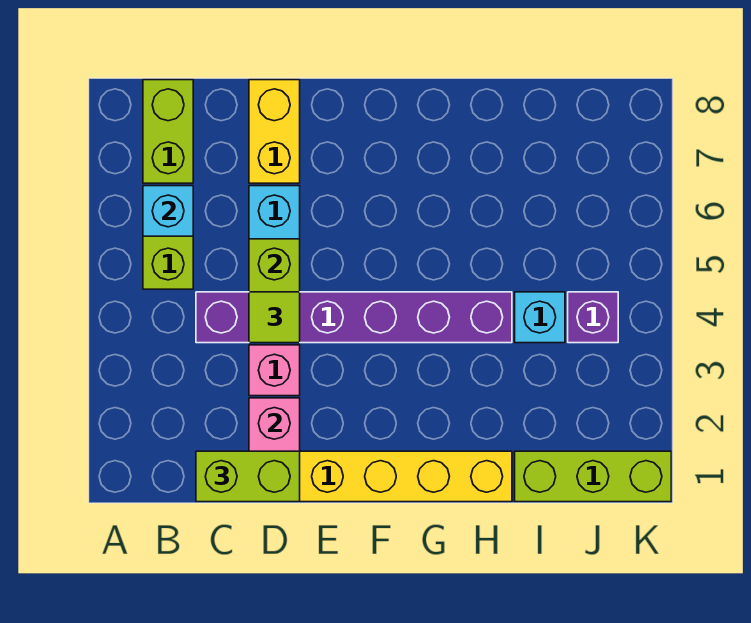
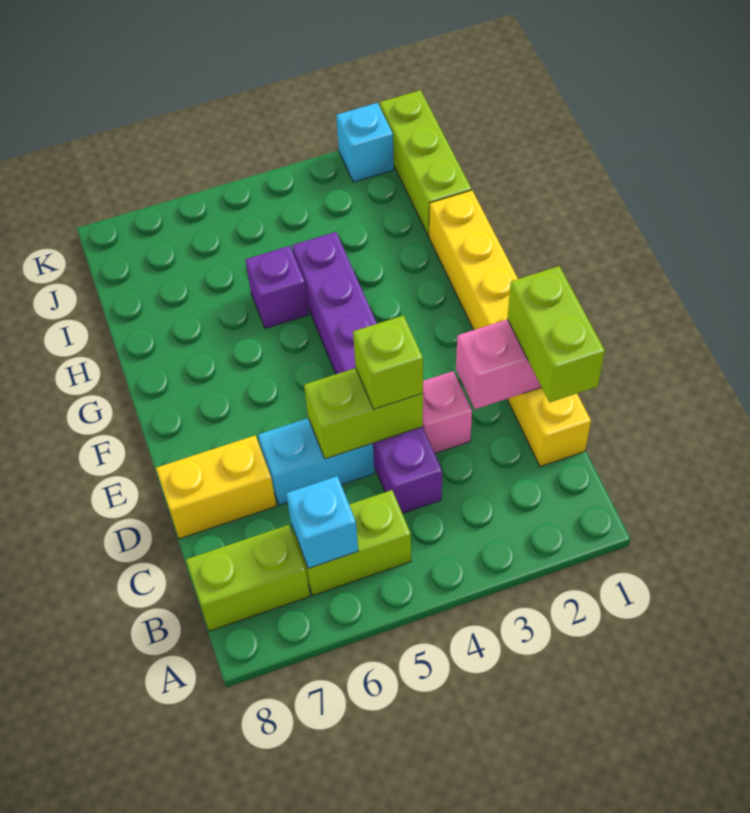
lime 1x1 tile [249,292,300,343] -> lime 1x1 brick [353,315,423,409]
cyan 1x1 brick [515,292,565,343] -> cyan 1x1 brick moved to [336,103,394,182]
purple 1x1 brick [568,292,618,343] -> purple 1x1 brick moved to [246,246,309,328]

